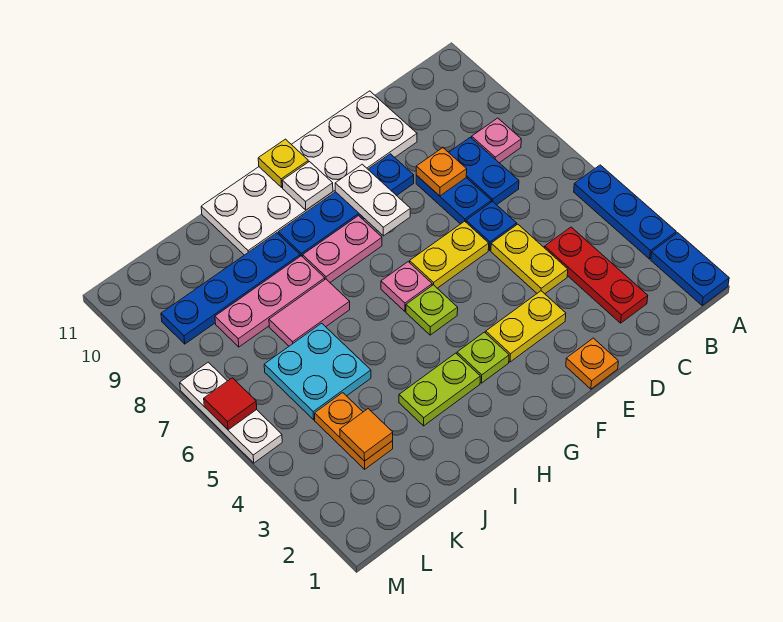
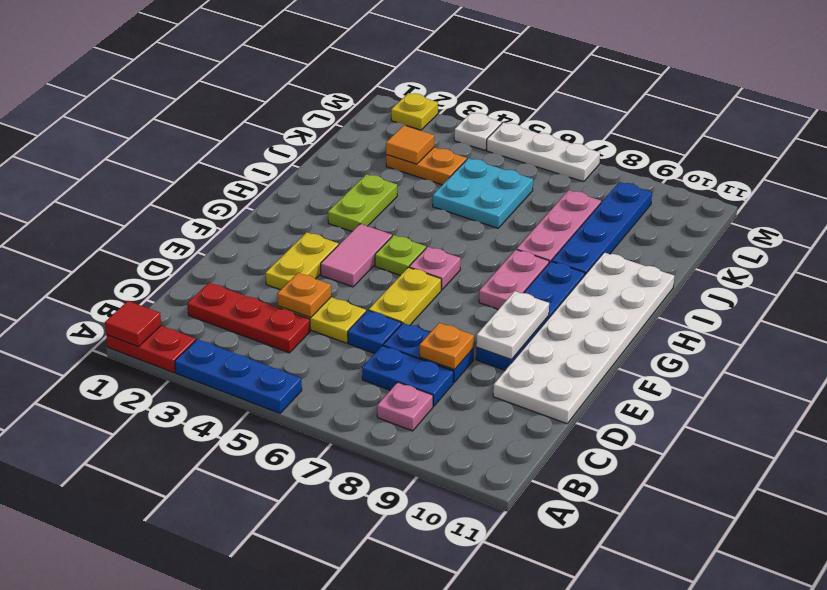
blue 1x2 plate [651,233,729,305] -> red 1x2 plate [106,326,196,373]
orange 1x1 plate [566,338,618,389] -> orange 1x1 plate moved to [277,273,331,318]
white 1x2 plate [335,164,410,236] -> white 1x2 plate turned to [476,291,549,360]
lime 1x1 plate [457,332,509,383] -> none
white 1x1 plate [282,162,333,210] -> white 1x1 plate moved to [454,113,502,150]
yellow 1x1 plate [258,139,308,187] -> yellow 1x1 plate moved to [391,93,438,130]
pink 1x2 tile [269,279,350,346] -> pink 1x2 tile moved to [321,224,392,287]
red 1x1 tile [204,378,257,430] -> red 1x1 tile moved to [105,301,161,347]

